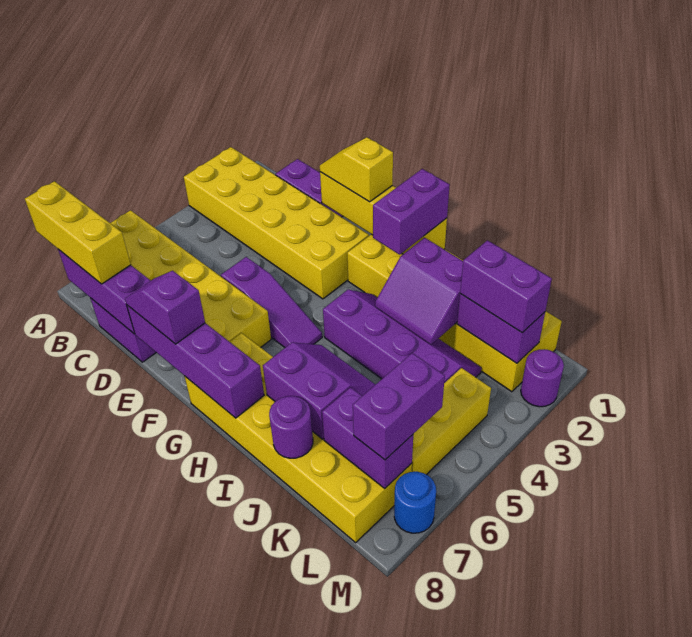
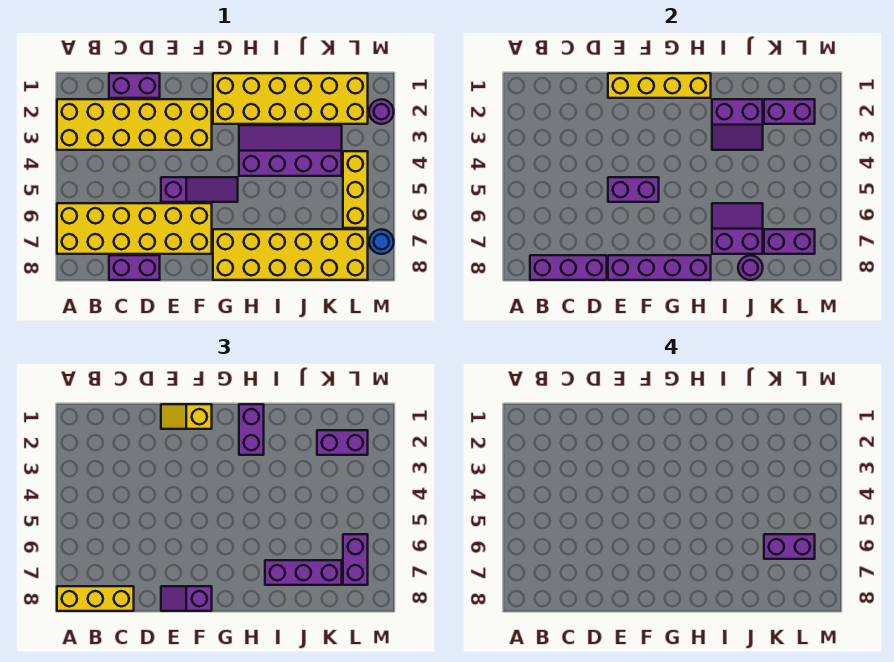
none -> purple 1x2 brick [608,177,659,202]
none -> purple 1x3 brick [265,560,342,585]
none -> purple 1x2 brick [764,534,815,559]

